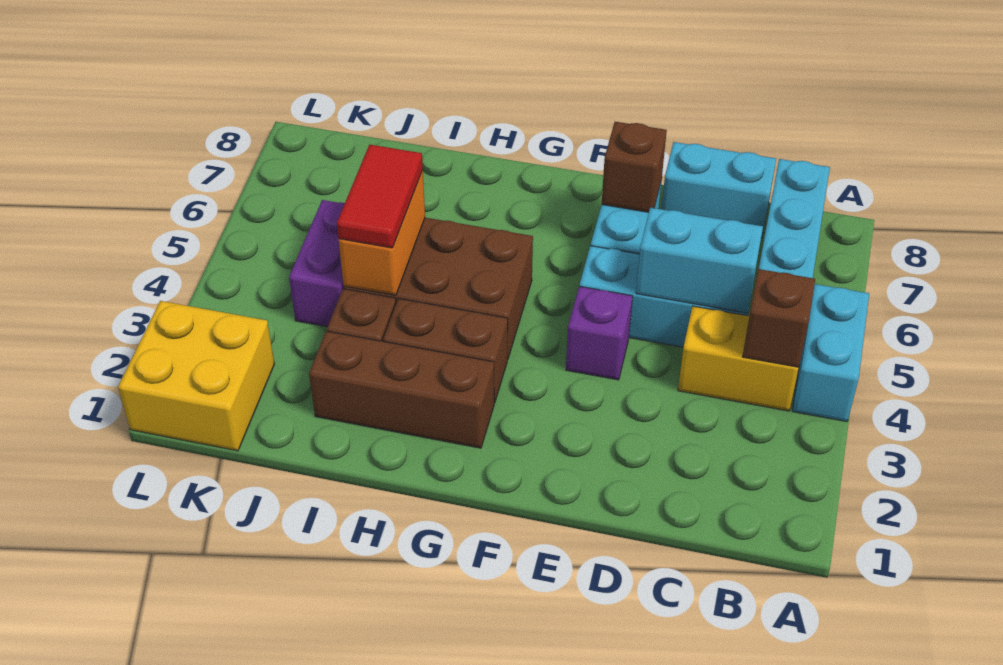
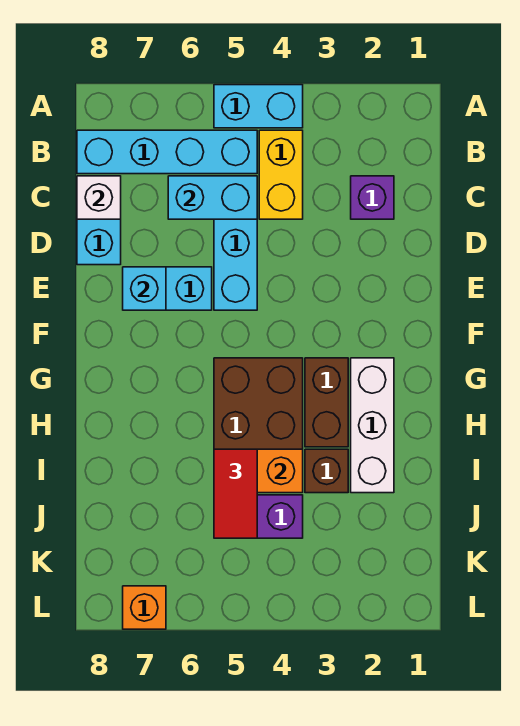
brown 1x1 brick [742,269,815,368] -> none
cyan 1x2 brick [636,208,763,313] -> cyan 1x2 brick turned to [168,176,257,219]
none -> white 1x1 brick [77,176,121,219]
purple 1x1 brick [566,286,633,380] -> purple 1x1 brick moved to [351,176,394,219]
brown 1x1 brick [602,122,667,212] -> cyan 1x1 brick [123,267,166,310]
brown 1x3 brick [309,331,494,448] -> white 1x3 brick [351,358,394,493]
red 1x2 tile [337,145,423,248] -> red 1x2 tile turned to [214,449,257,538]
yellow 2x2 brick [118,301,274,451] -> none
none -> orange 1x1 brick [123,586,166,629]

